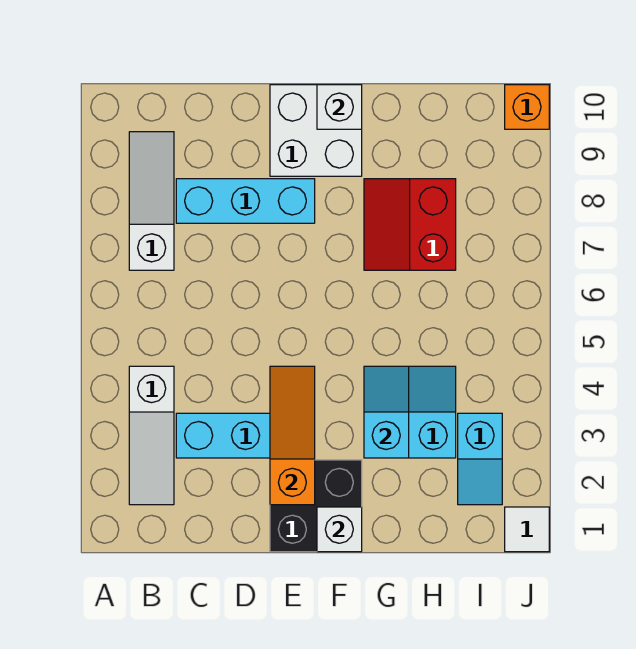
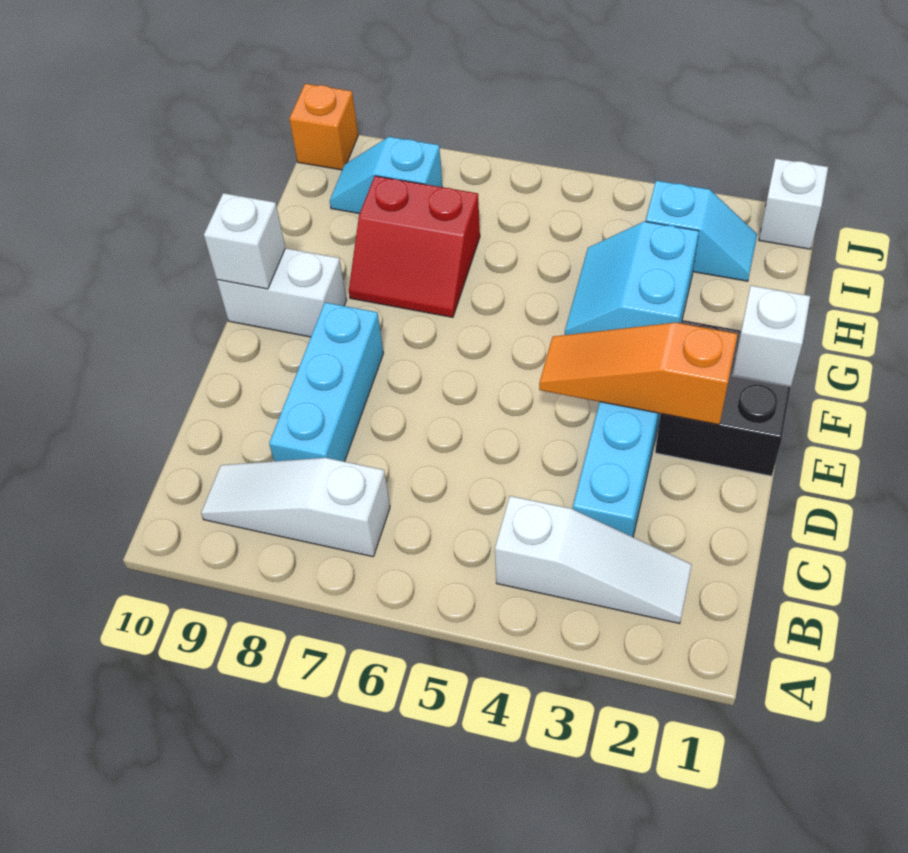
white 2x2 brick [270,85,362,176] -> white 1x2 brick [217,248,347,337]
cyan 1x2 slope [364,366,409,458] -> cyan 1x2 slope moved to [330,137,442,214]
white 1x1 tile [505,507,549,552] -> white 1x1 brick [759,158,828,249]

